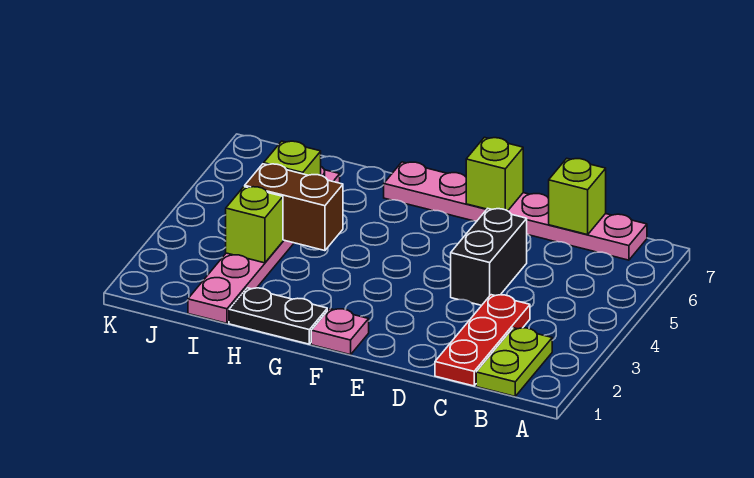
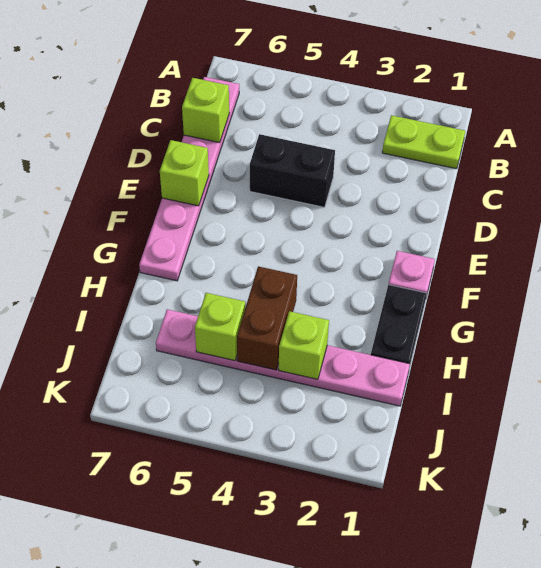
red 1x3 plate [435,295,530,386] -> none

